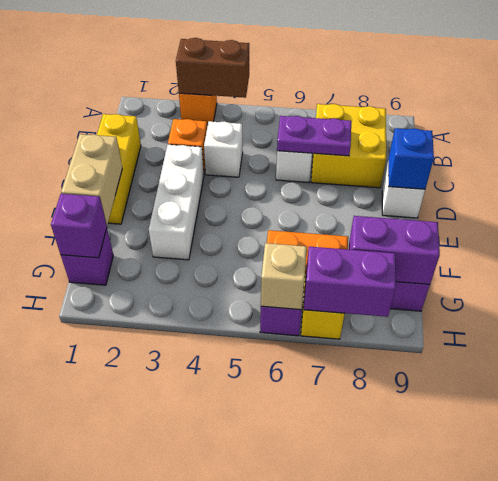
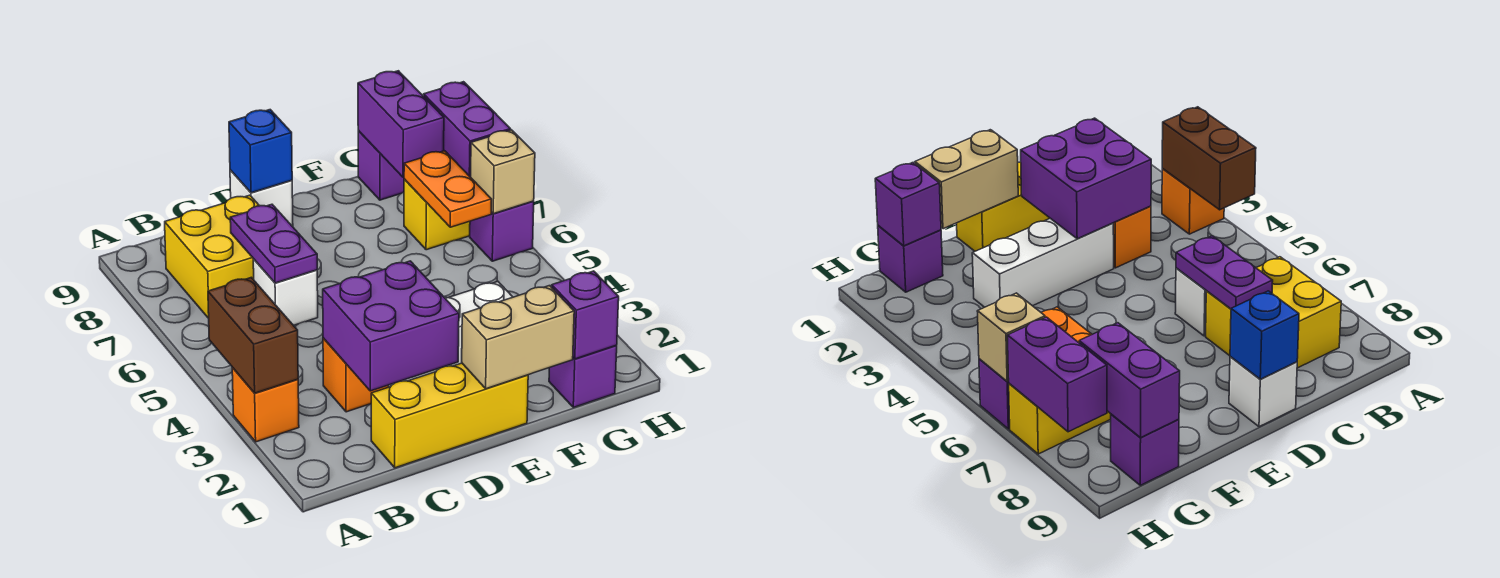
none -> purple 2x2 brick [323,261,459,391]
white 1x1 brick [204,121,243,177] -> none

